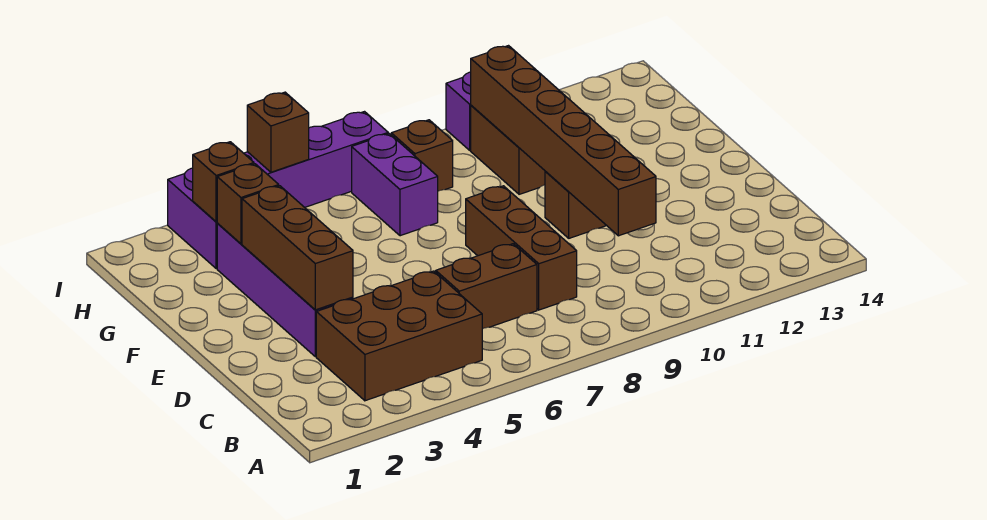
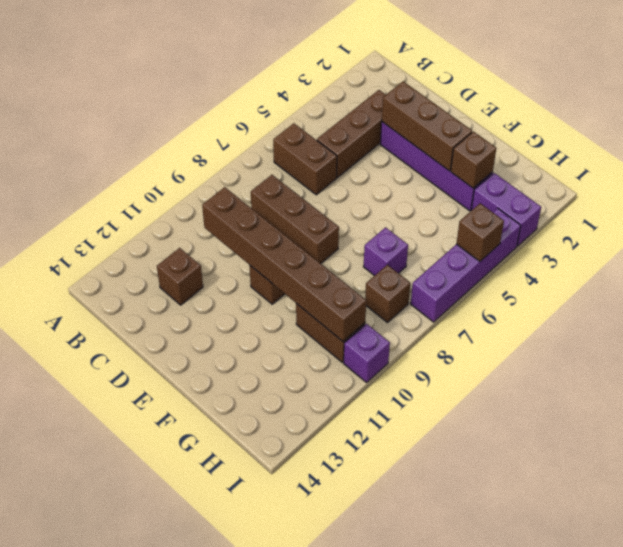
brown 2x3 brick [316,271,482,401] -> brown 1x3 brick [317,90,386,177]
brown 1x2 brick [436,244,537,329] -> brown 1x2 brick turned to [273,123,337,195]
purple 1x2 brick [352,134,438,236] -> purple 1x1 brick [363,227,408,276]
brown 1x1 brick [193,142,254,222] -> brown 1x1 brick moved to [157,248,203,305]

